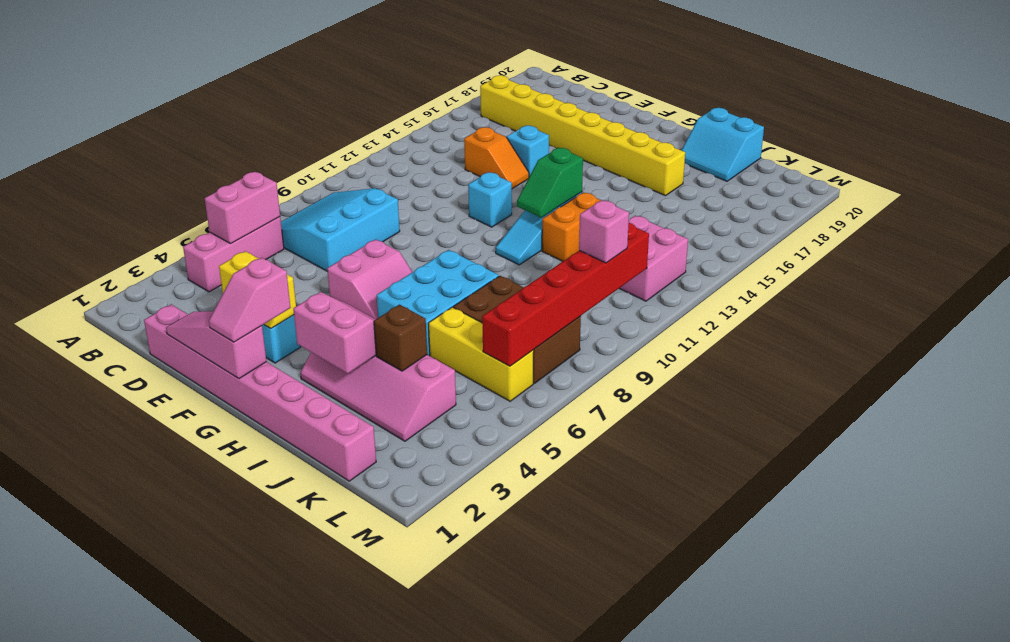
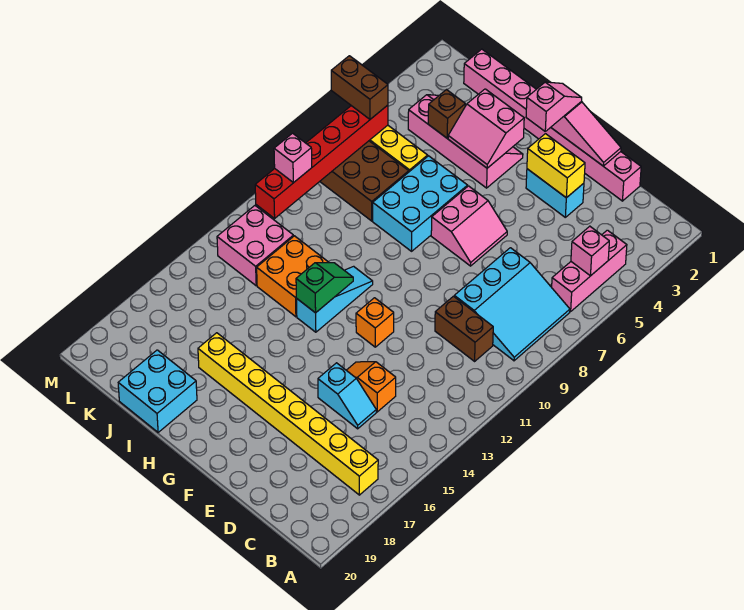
pink 1x2 brick [205,172,280,244] -> pink 1x1 brick [571,226,609,276]
none -> brown 1x2 brick [435,296,493,361]
pink 2x2 slope [327,239,412,319] -> pink 2x2 slope turned to [431,186,507,266]
cyan 1x1 brick [468,172,512,227] -> orange 1x1 brick [356,298,394,347]
orange 1x2 brick [542,192,601,261] -> orange 2x2 brick [257,236,329,317]
cyan 2x2 slope [682,108,764,181] -> cyan 2x2 brick [118,350,197,432]
none -> brown 1x2 brick [331,56,388,119]

